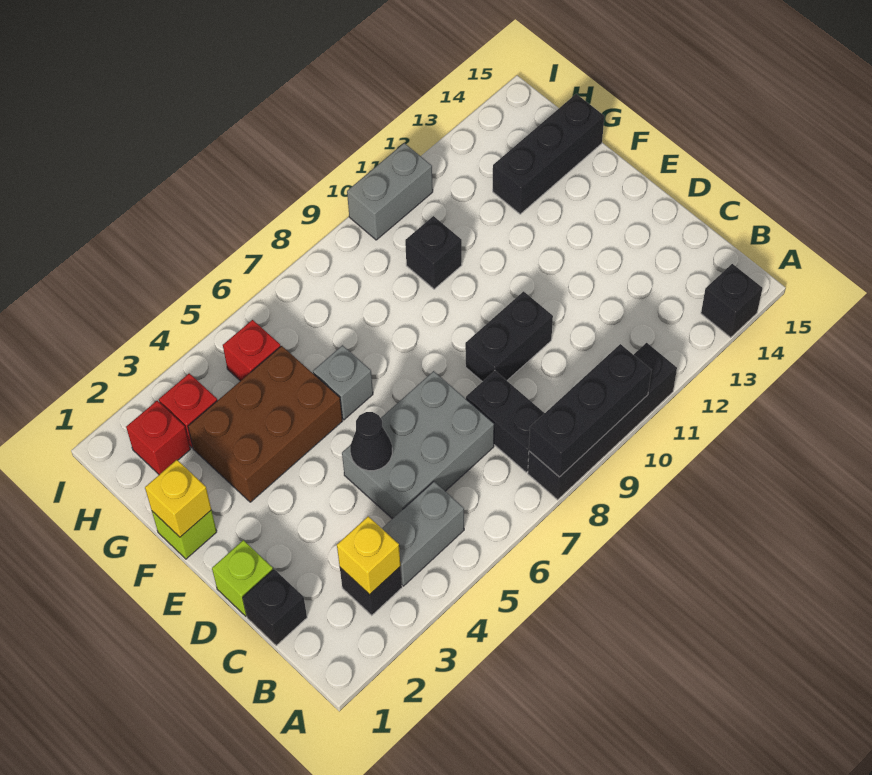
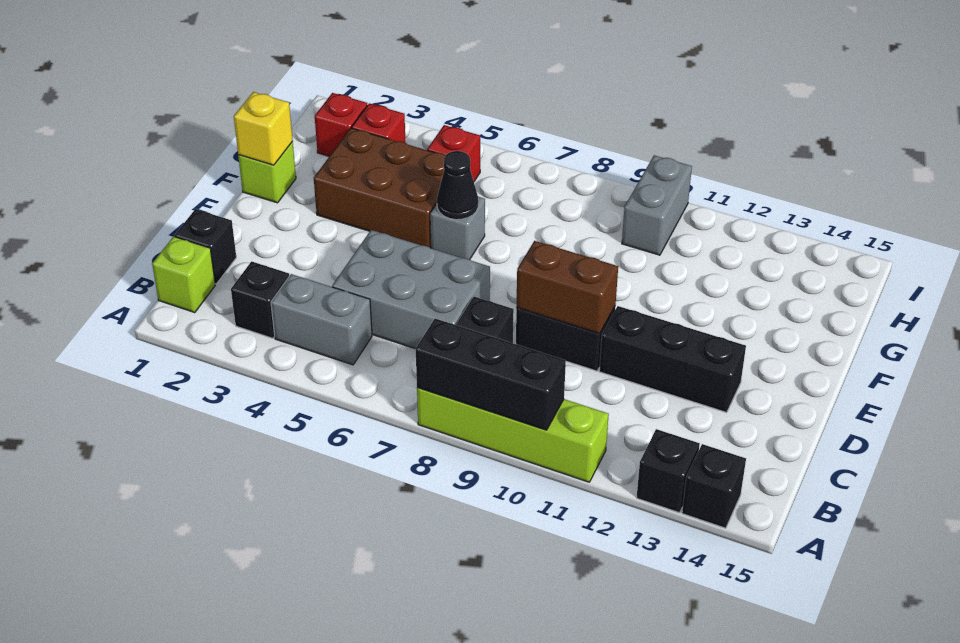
black 1x4 brick [528,343,677,500] -> lime 1x4 brick [417,388,609,482]
yellow 1x1 brick [337,516,400,595] -> none
lime 1x1 brick [212,540,273,616] -> lime 1x1 brick moved to [152,237,215,313]
black 1x1 cone [350,412,392,471] -> black 1x1 cone moved to [437,151,478,220]
none -> brown 1x2 brick [516,241,618,334]
black 1x1 brick [405,216,462,289] -> black 1x1 brick moved to [637,429,700,513]
black 1x3 brick [493,94,604,214] -> black 1x3 brick moved to [599,306,746,412]
grey 1x2 brick [347,143,433,240] -> grey 1x2 brick turned to [622,155,692,255]

